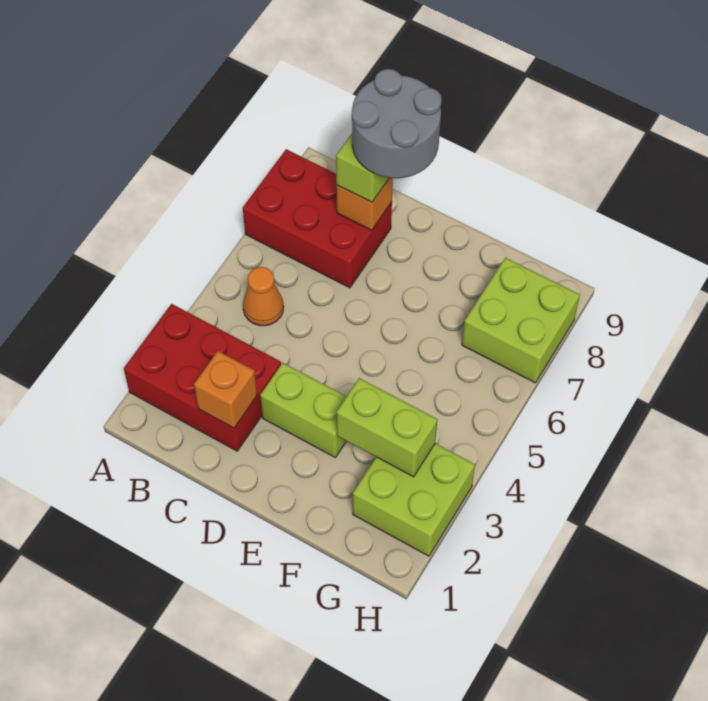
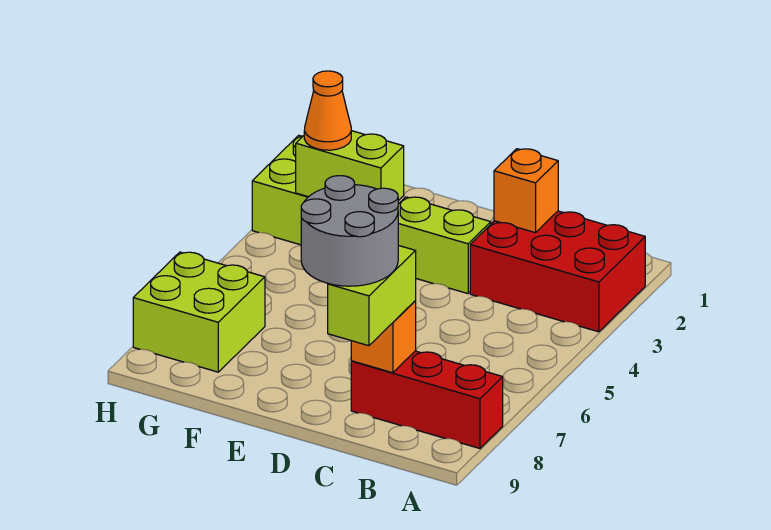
red 2x3 brick [243,149,392,288] -> red 1x3 brick [351,351,503,448]
orange 1x1 cone [243,267,284,326] -> orange 1x1 cone moved to [304,71,351,150]

